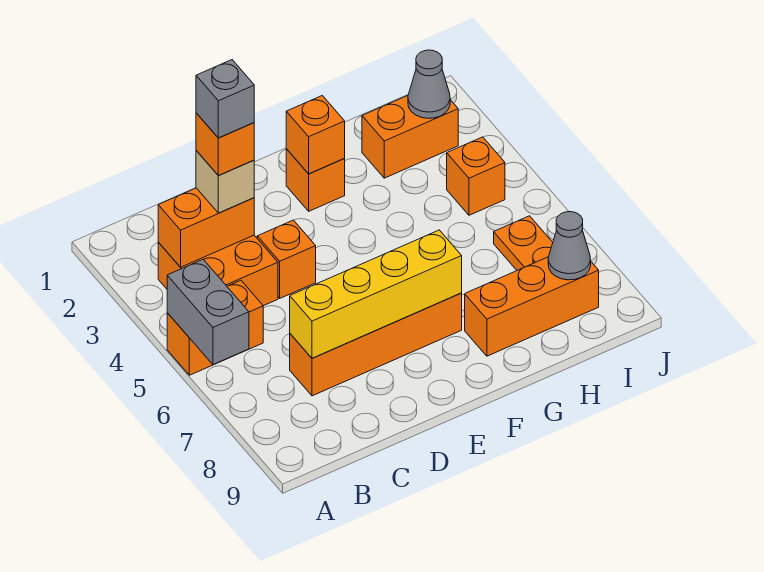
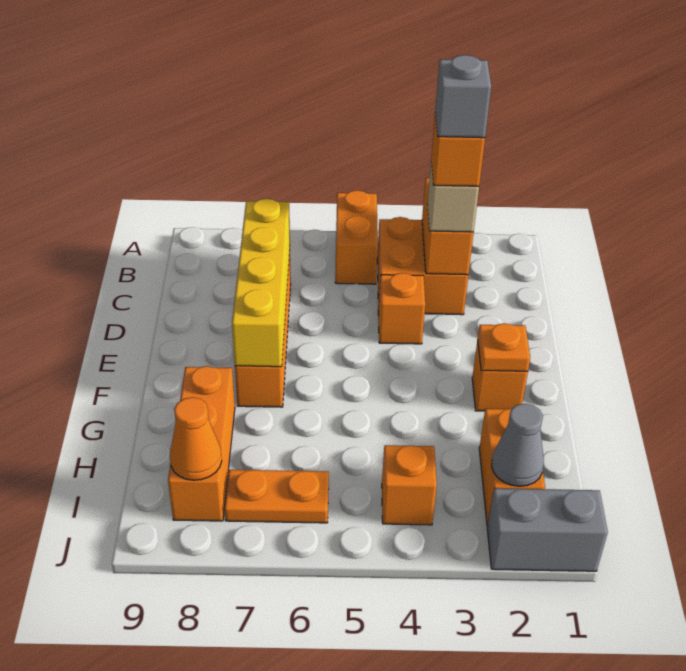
grey 1x2 brick [167,260,249,365] -> grey 1x2 brick moved to [487,488,608,571]
orange 1x1 brick [286,96,345,174] -> orange 1x1 plate [478,323,530,371]
grey 1x1 cone [548,212,591,280] -> orange 1x1 cone [170,397,222,480]

